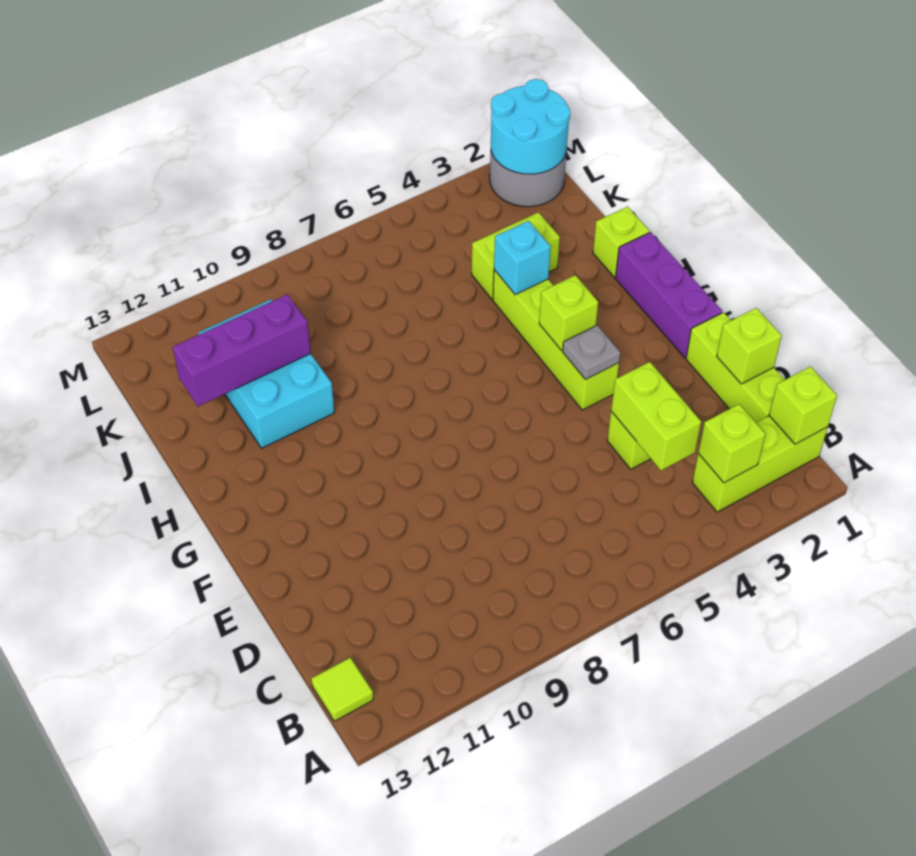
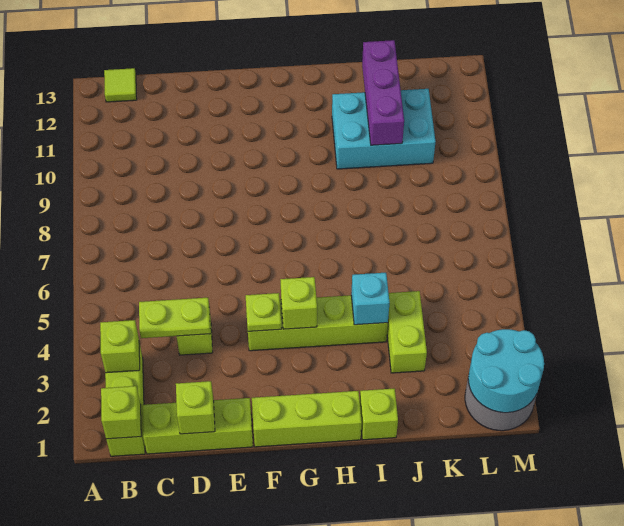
lime 1x2 brick [611,362,701,470] -> lime 1x2 plate [139,298,210,338]
purple 1x3 brick [615,232,722,358] -> lime 1x3 brick [252,391,362,447]
grey 1x1 plate [563,325,620,380] -> lime 1x1 plate [246,293,282,331]

